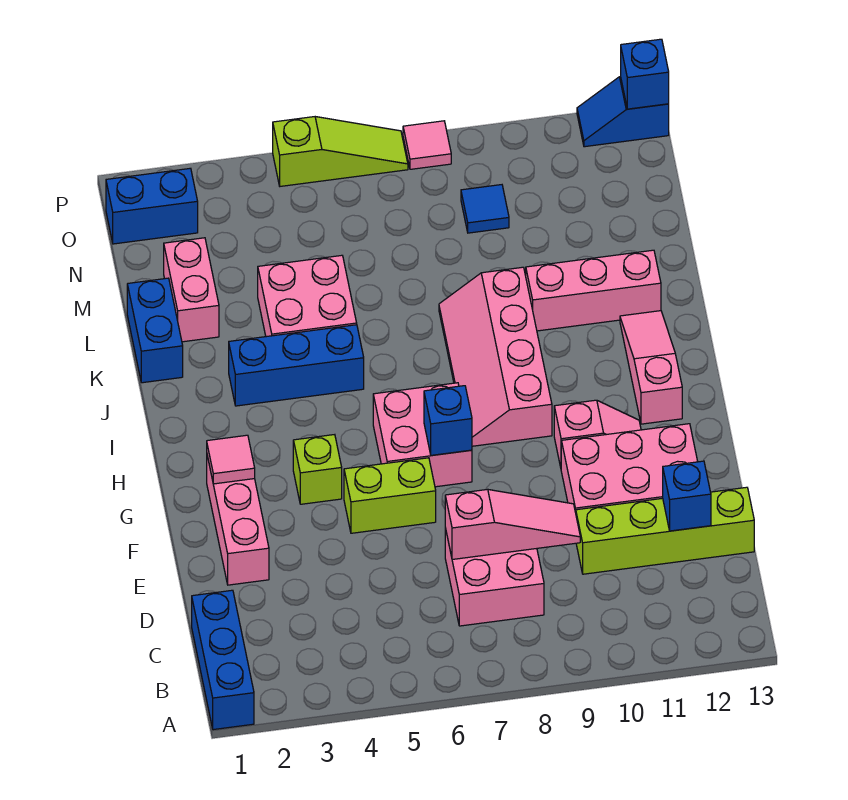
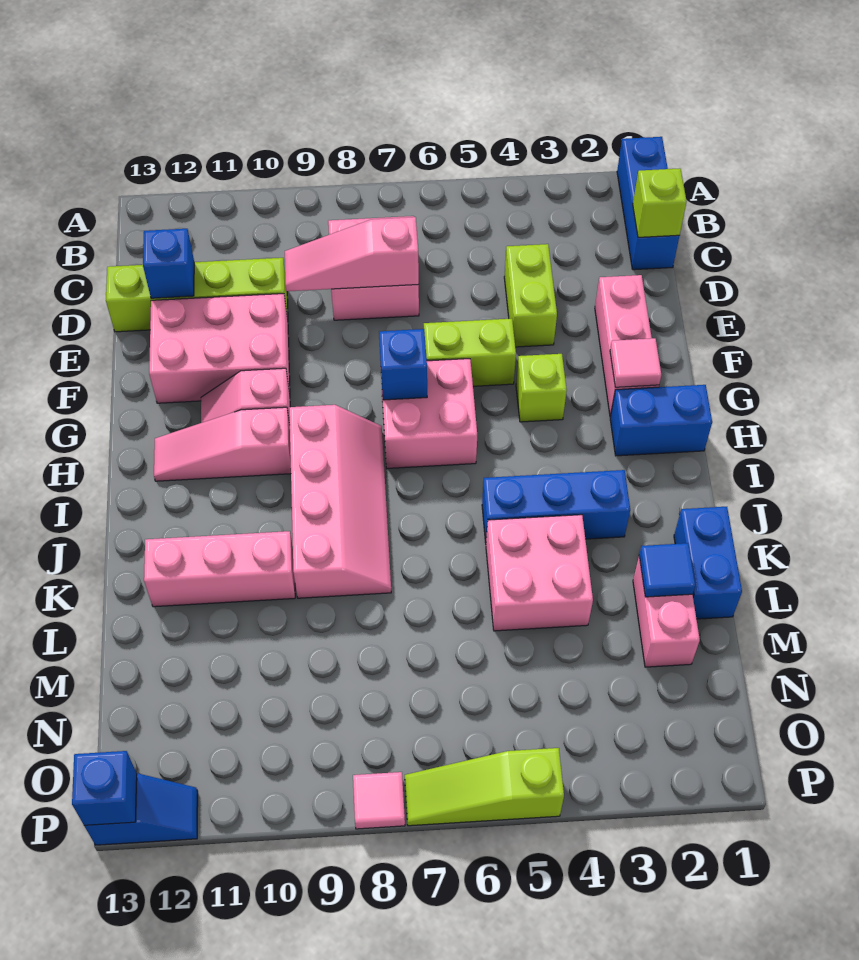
none -> lime 1x1 brick [633,168,687,237]
none -> lime 1x2 brick [504,244,557,347]
pink 1x3 slope [620,311,682,424] -> pink 1x3 slope turned to [154,407,291,481]
blue 1x1 tile [461,185,509,233] -> blue 1x1 tile moved to [639,543,695,597]
blue 1x2 brick [106,168,198,244] -> blue 1x2 brick moved to [610,385,712,456]

